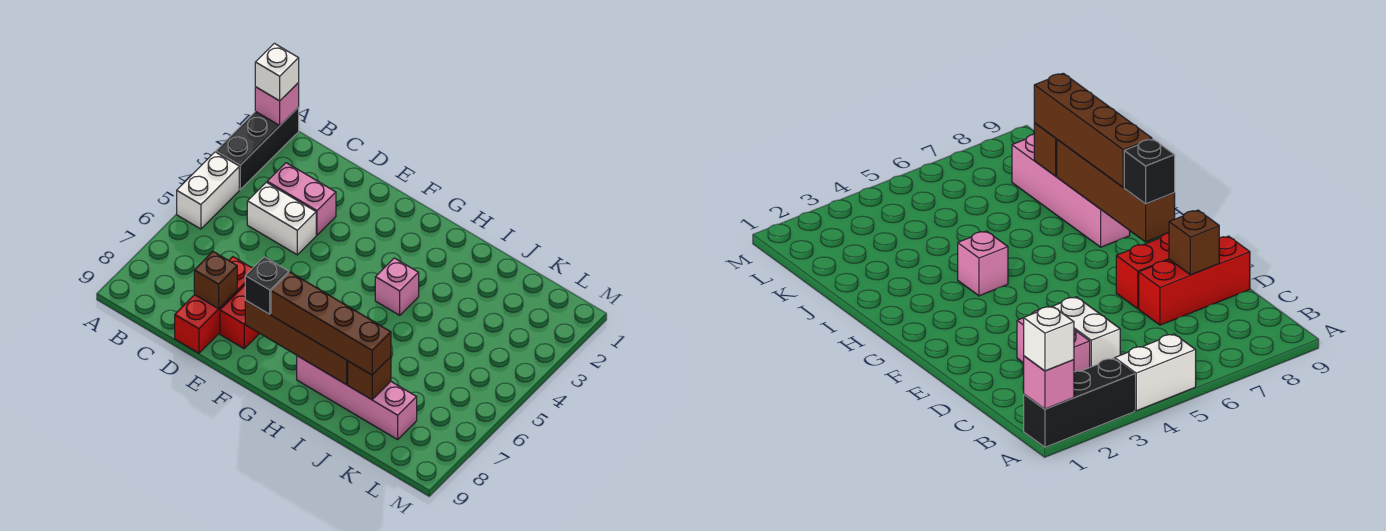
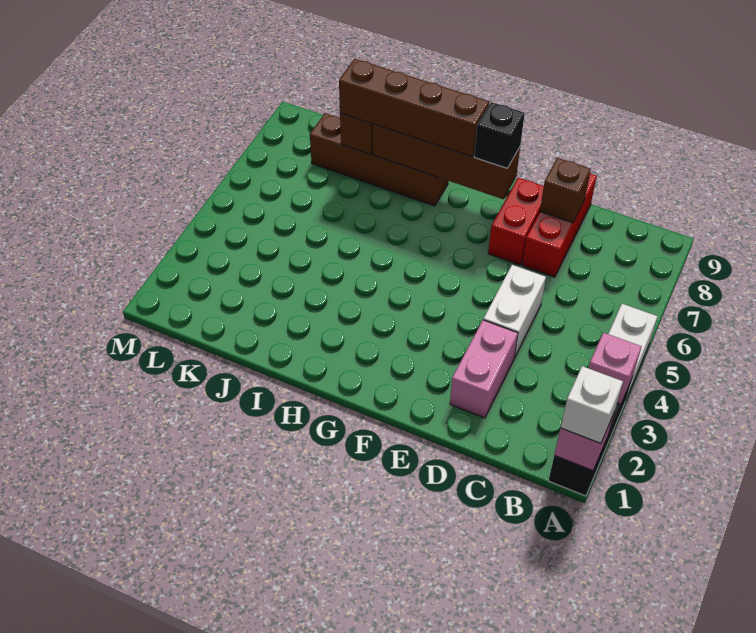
pink 1x2 brick [267,163,336,235] -> pink 1x2 brick turned to [450,320,518,418]
white 1x2 brick [247,182,316,255] -> white 1x2 brick turned to [483,265,546,358]
pink 1x1 brick [375,258,419,315] -> pink 1x1 brick moved to [589,333,642,405]
pink 1x4 brick [297,356,417,439] -> brown 1x4 brick [310,113,448,206]

